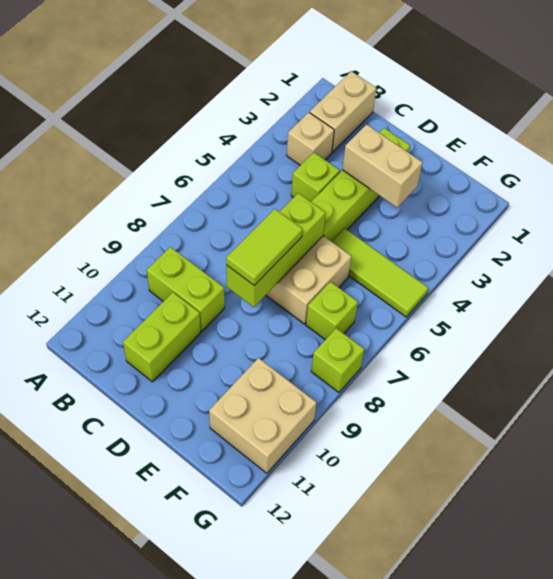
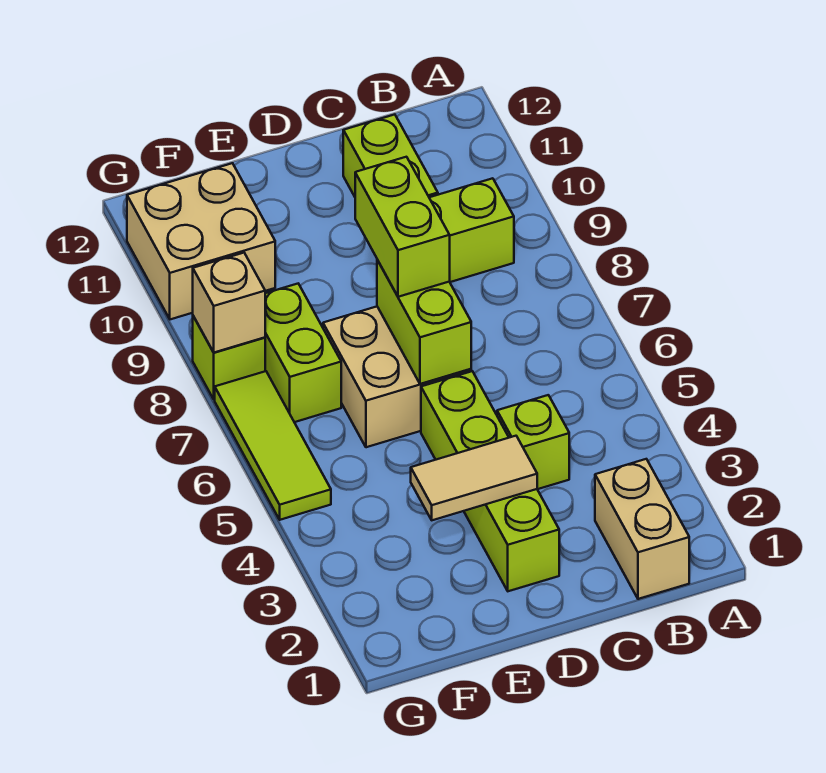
tan 1x1 brick [287,113,334,165] -> tan 1x1 brick moved to [193,253,265,352]
tan 1x2 brick [342,124,423,207] -> tan 1x2 tile [411,436,537,520]
lime 1x3 brick [226,193,326,307] -> lime 1x2 brick [377,260,471,384]
lime 1x2 tile [226,209,303,285] -> lime 1x2 brick [355,157,450,297]
lime 1x3 tile [332,229,428,317] -> lime 1x3 tile turned to [215,371,331,520]
lime 1x1 brick [306,282,358,340] -> lime 1x2 brick [265,284,341,422]

